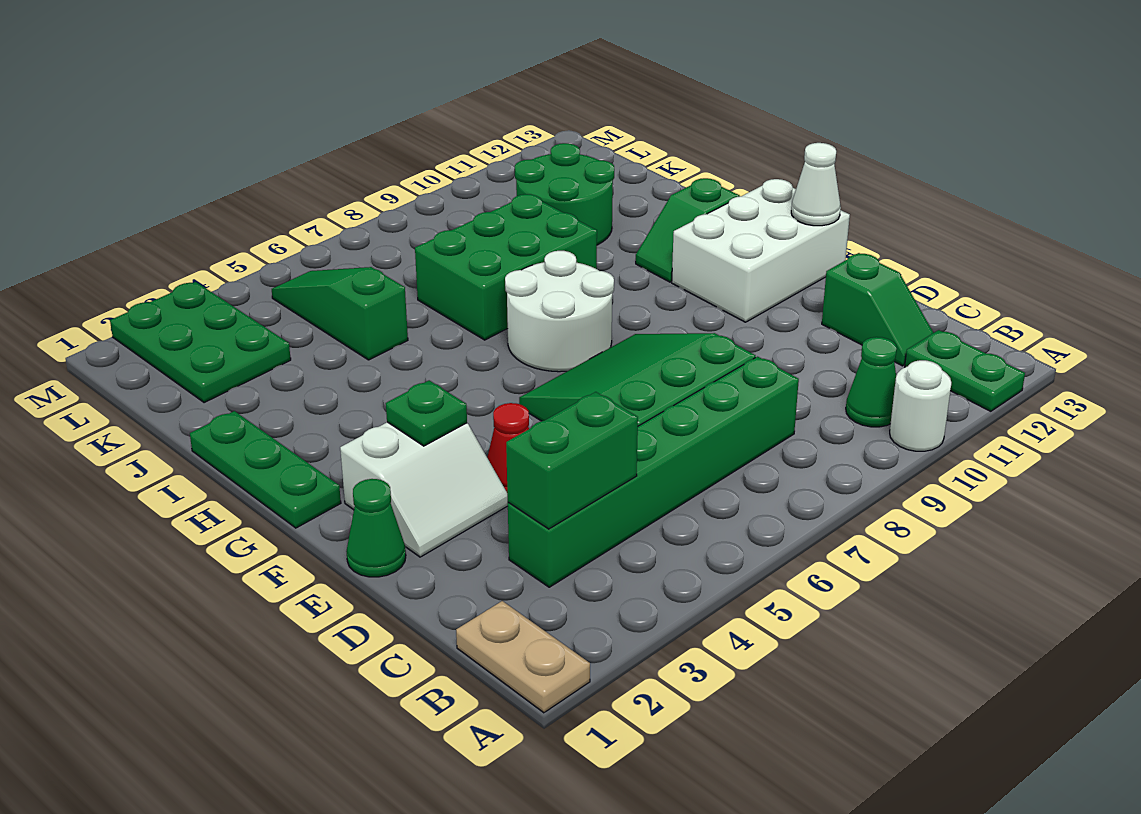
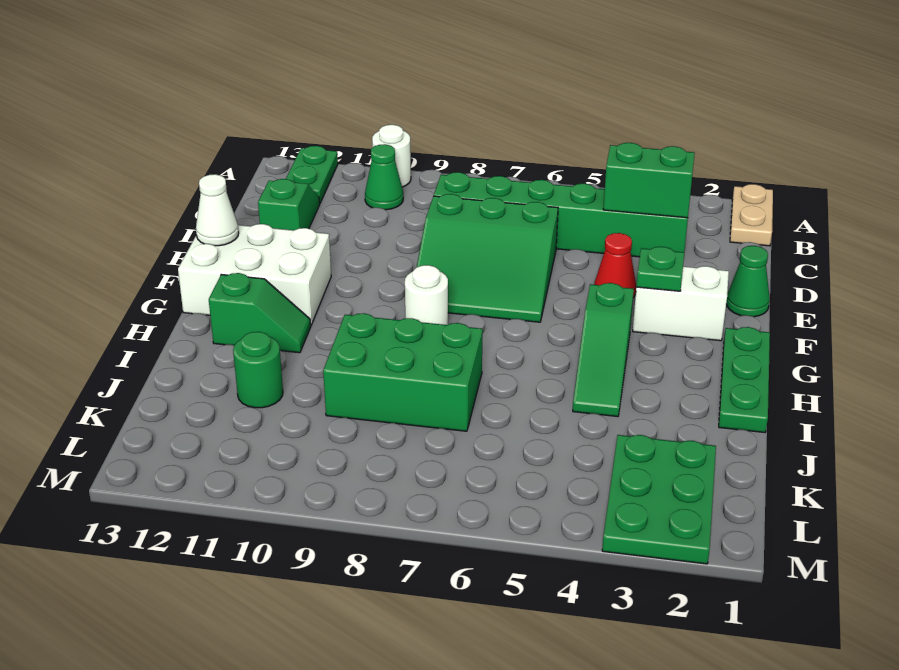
white 2x2 round brick [505,251,614,372] -> white 1x1 round brick [405,265,448,325]
green 1x3 slope [272,267,408,360] -> green 1x3 slope moved to [573,283,634,417]
green 2x2 round brick [514,143,614,245] -> green 1x1 round brick [233,332,283,408]

